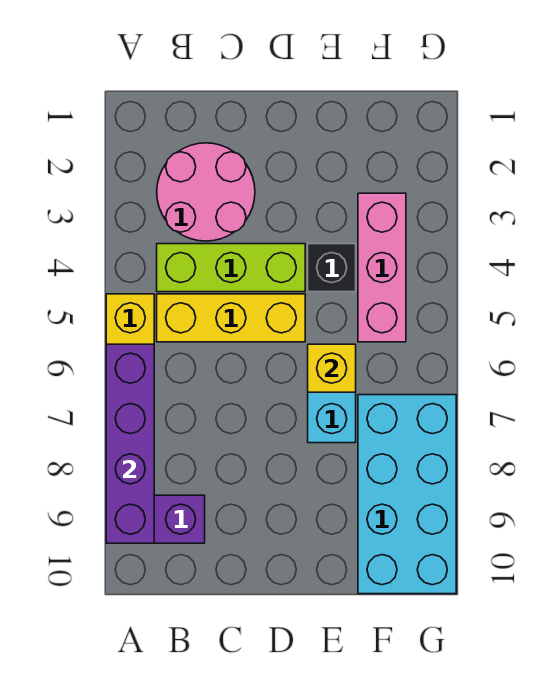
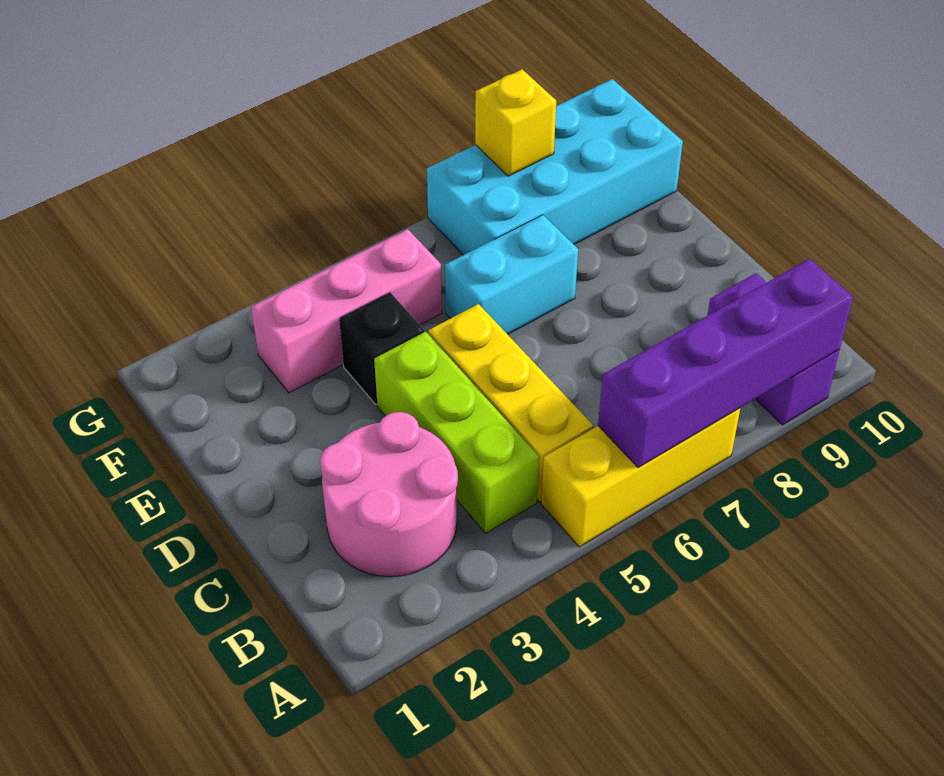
yellow 1x1 brick [308,344,356,392] -> yellow 1x1 brick moved to [475,69,556,176]

